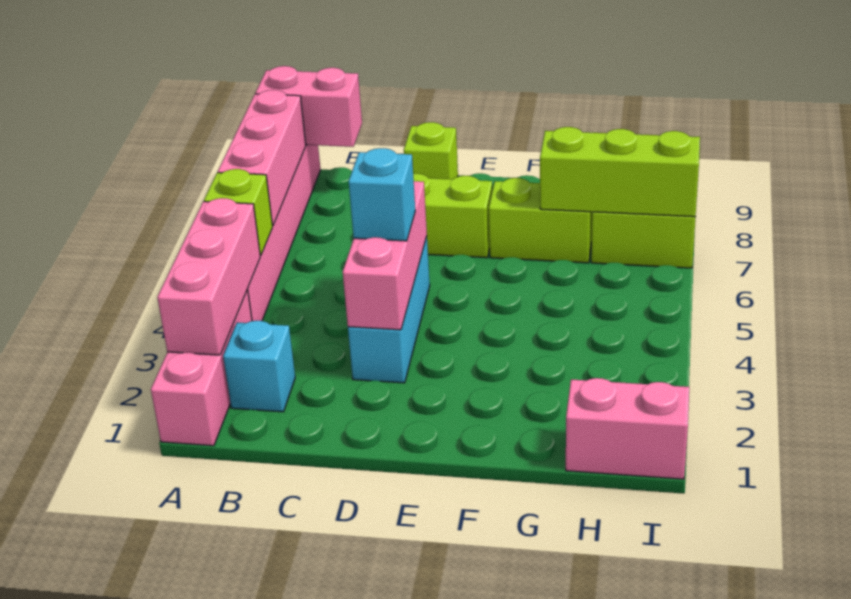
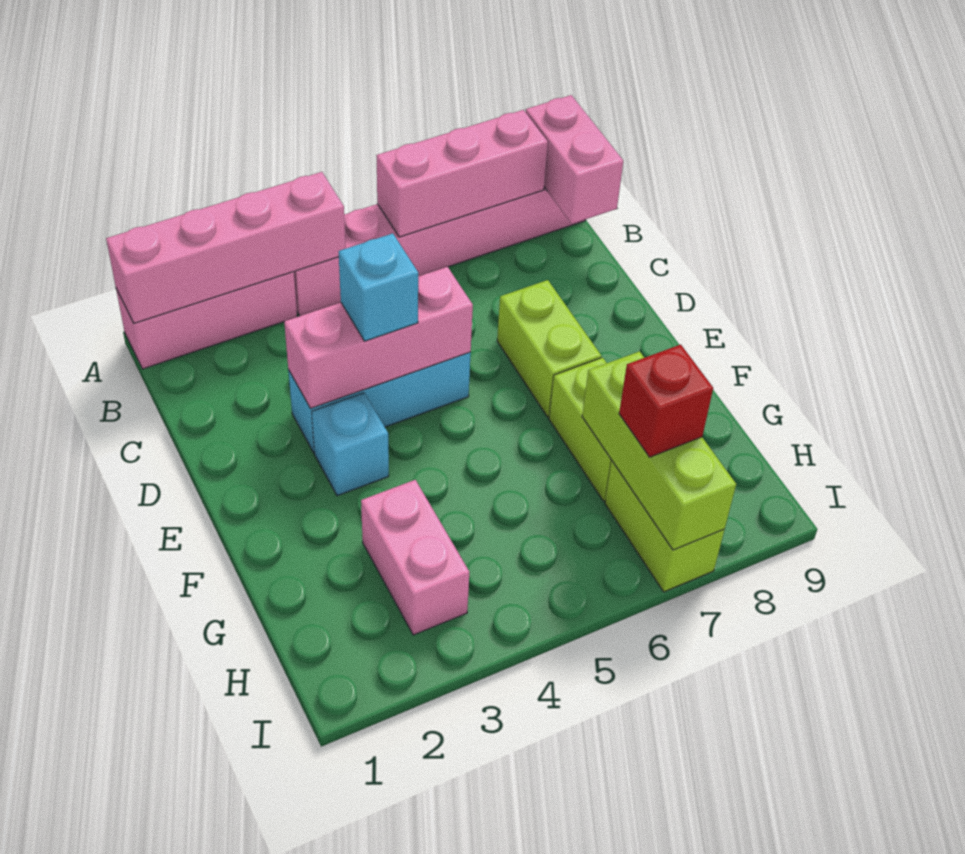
pink 1x3 brick [157,198,260,355] -> pink 1x4 brick [106,172,346,323]
lime 1x1 brick [204,169,273,256] -> none
cyan 1x1 brick [223,320,295,412] -> cyan 1x1 brick moved to [312,393,389,496]
lime 1x1 brick [404,122,458,179] -> none
pink 1x2 brick [566,378,689,479] -> pink 1x2 brick moved to [361,480,469,635]
none -> red 1x1 brick [619,345,713,457]

